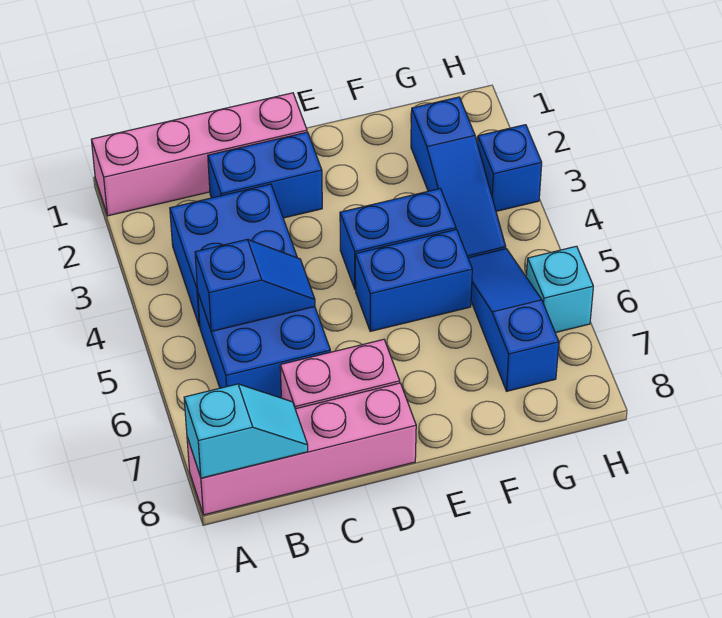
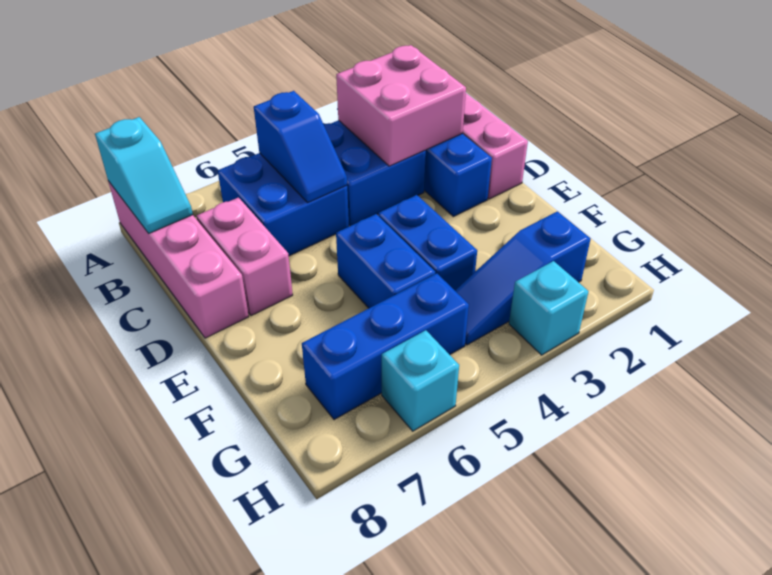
none -> pink 2x2 brick [336,45,466,166]
blue 1x3 slope [468,249,559,391] -> blue 1x3 brick [302,274,469,420]
blue 1x1 brick [478,125,542,211] -> cyan 1x1 brick [509,261,588,355]

